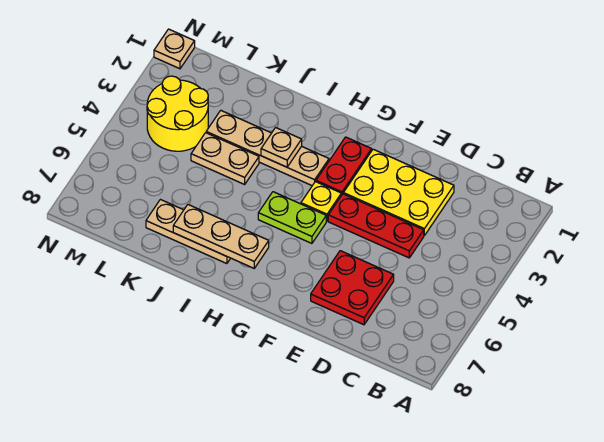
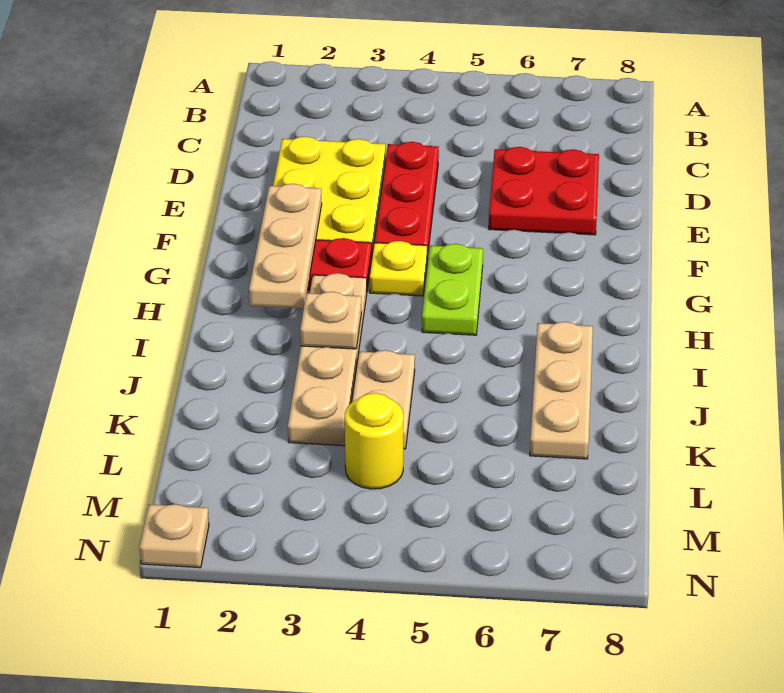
tan 1x3 plate [173,205,269,268] -> tan 1x3 plate moved to [249,184,322,309]
yellow 2x2 round brick [147,76,208,151] -> yellow 1x1 round brick [345,393,403,489]

